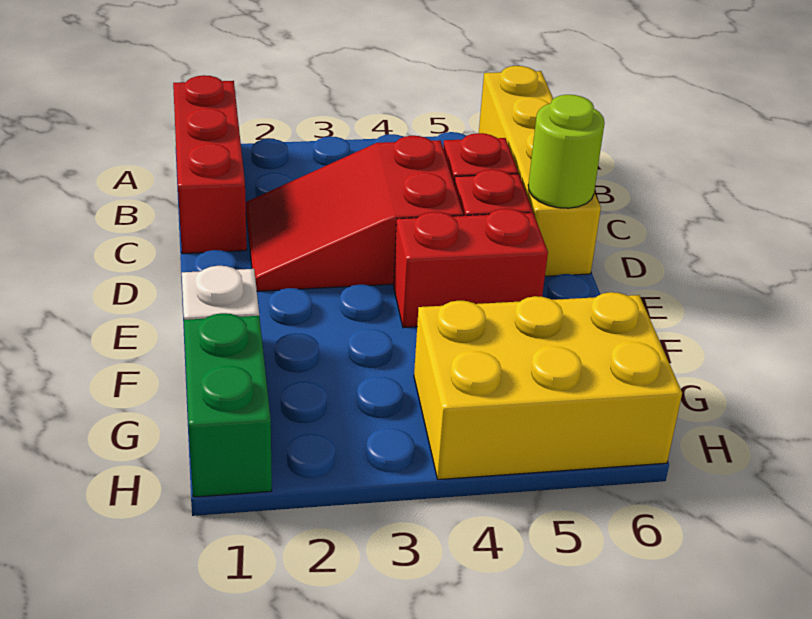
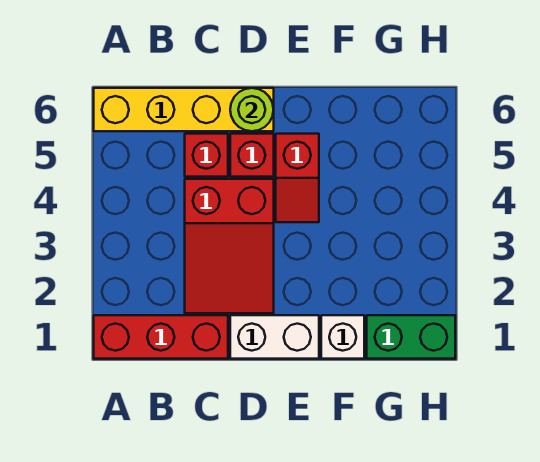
none -> white 1x2 brick [230,315,319,359]
red 1x2 brick [393,209,548,328] -> red 1x2 slope [276,134,319,222]
yellow 2x3 brick [414,292,682,480] -> none

